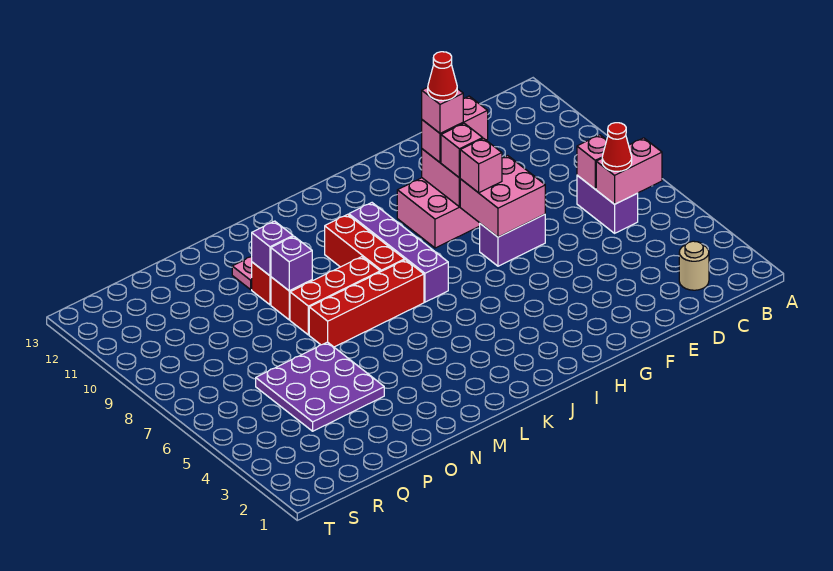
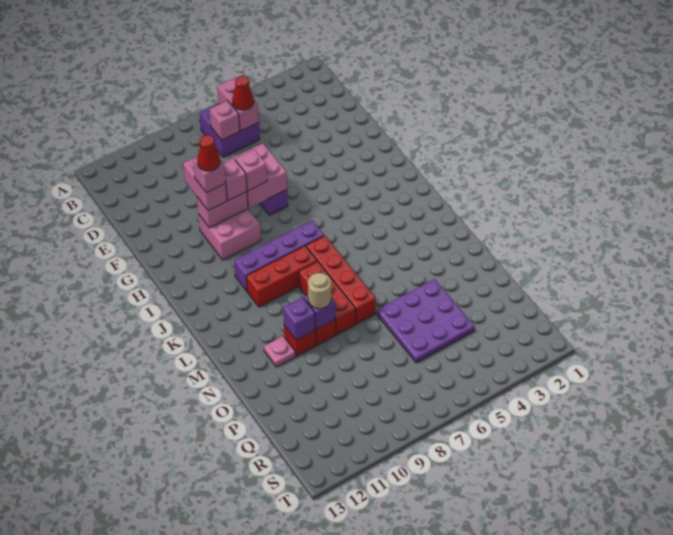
tan 1x1 round brick [679,241,709,290] -> tan 1x1 round brick moved to [308,273,331,309]
purple 1x2 brick [577,175,638,233] -> purple 2x2 brick [200,104,260,157]

